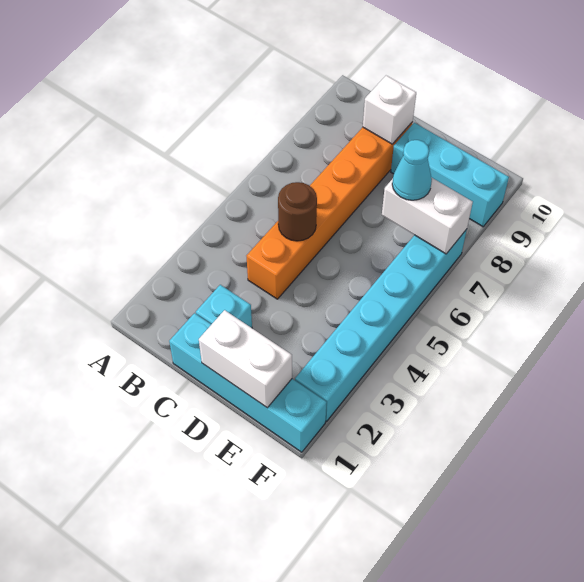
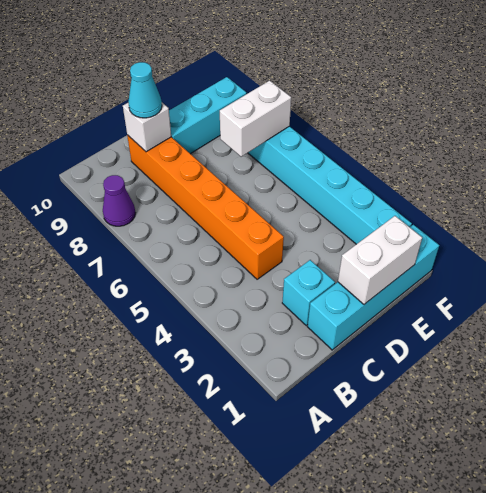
none -> purple 1x1 cone [103,175,135,226]
brown 1x1 round brick [278,182,317,241] -> none
cyan 1x1 cone [392,140,432,200] -> cyan 1x1 cone moved to [128,62,162,118]

